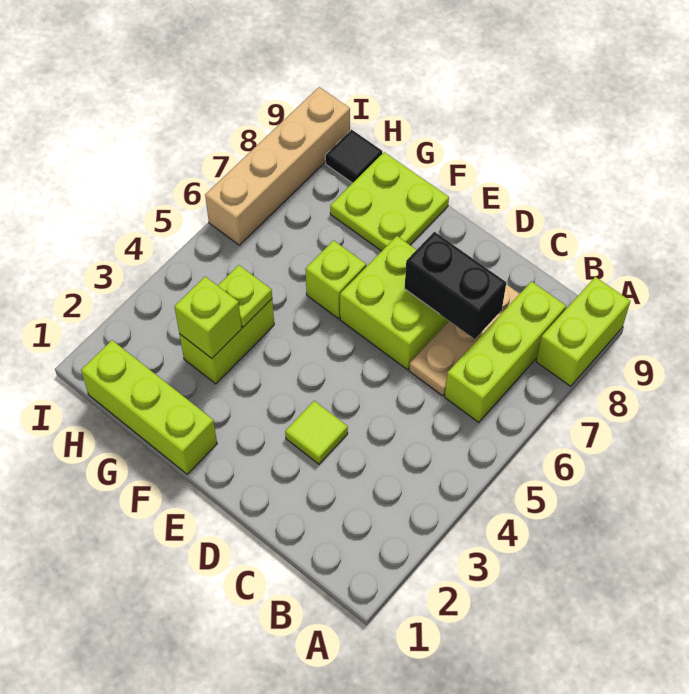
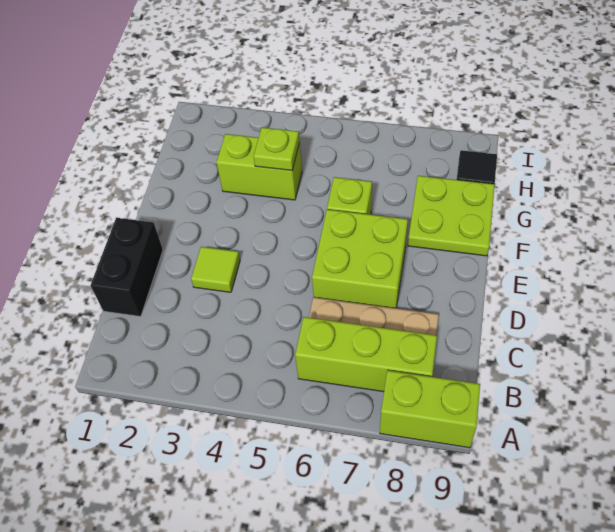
black 1x2 brick [405,232,506,339] -> black 1x2 brick moved to [91,218,163,317]
lime 1x3 brick [81,340,217,474] -> none
lime 1x1 brick [174,277,242,358] -> none
tan 1x4 brick [205,87,350,245] -> none

